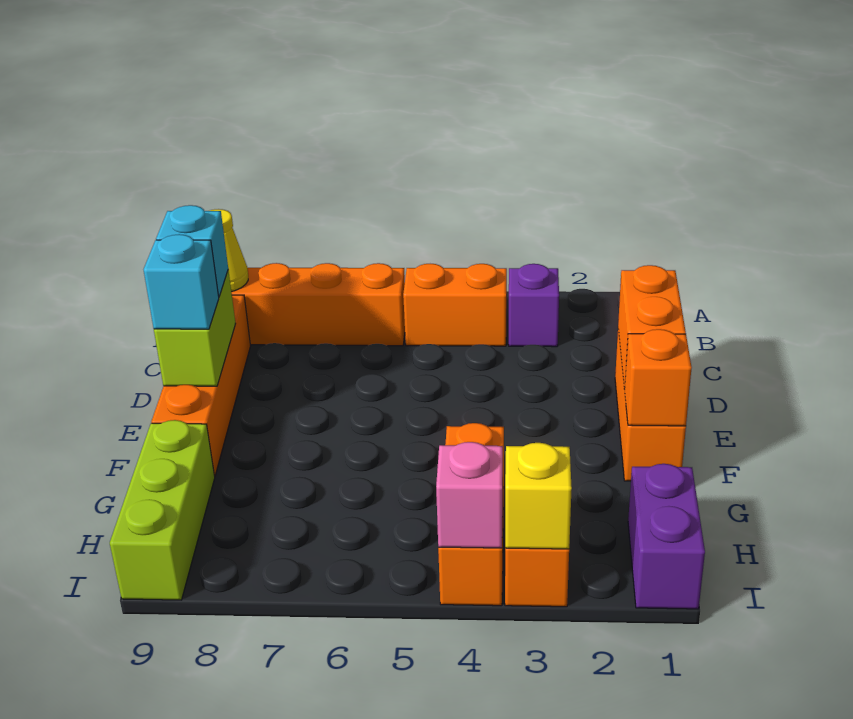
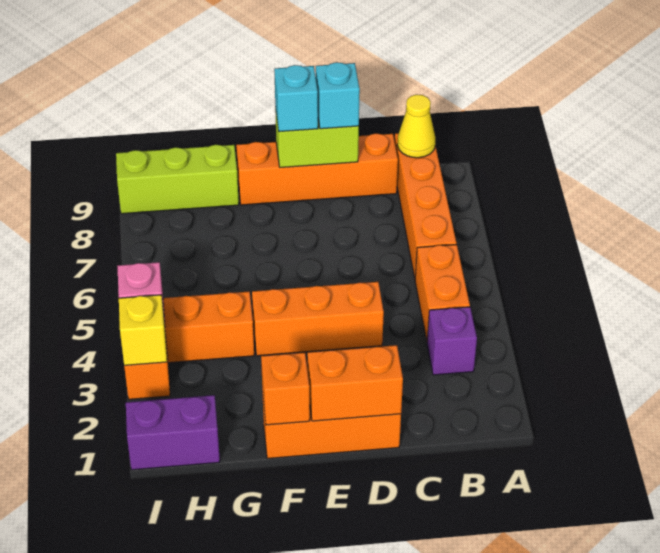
none -> orange 1x3 brick [252,282,384,356]

